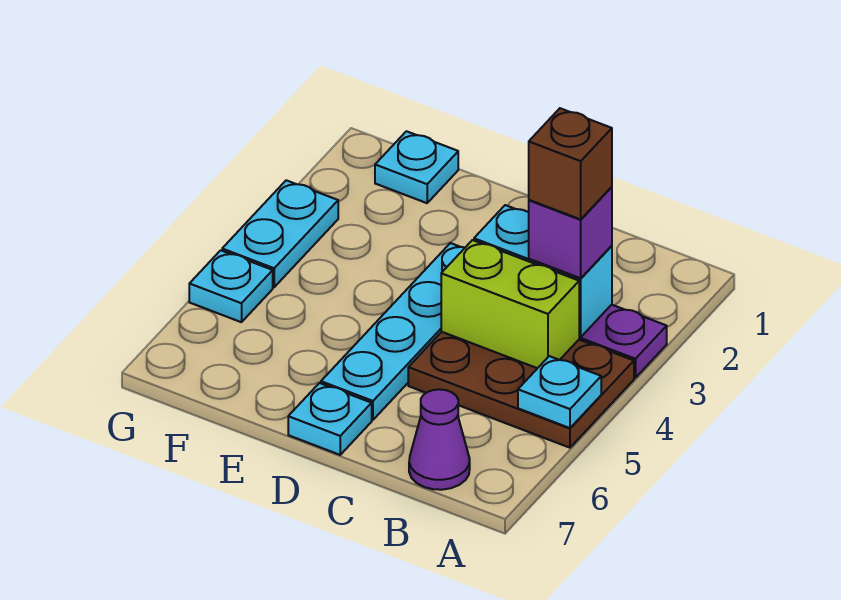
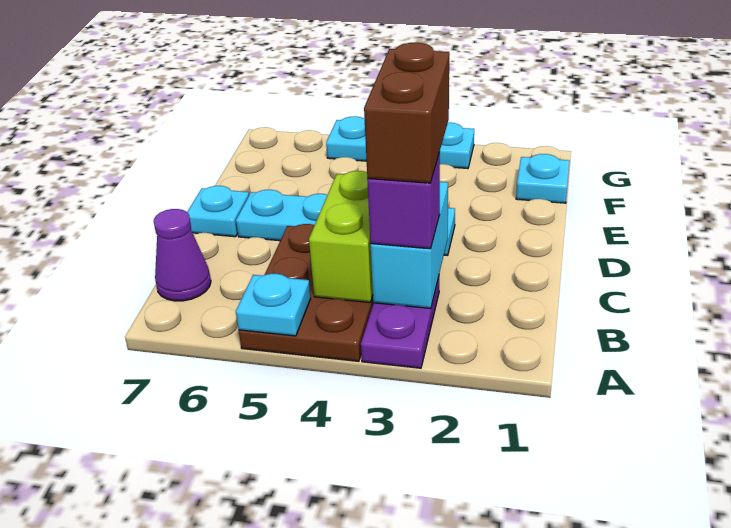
brown 1x1 brick [529,108,612,219] -> brown 1x2 brick [364,43,449,183]

